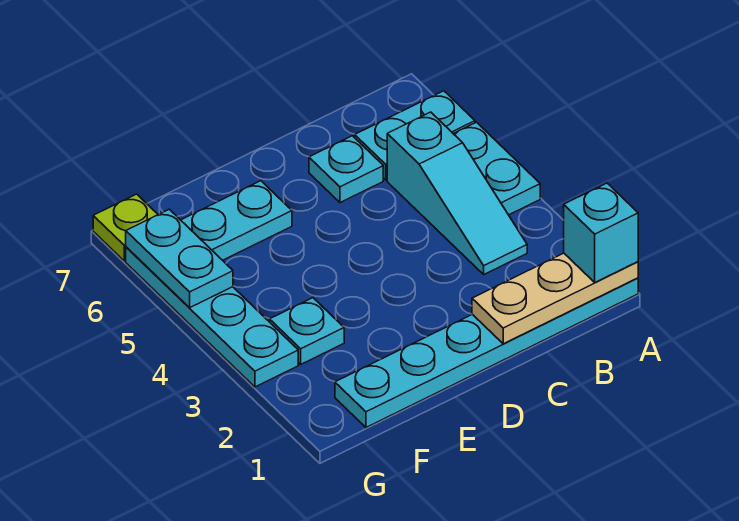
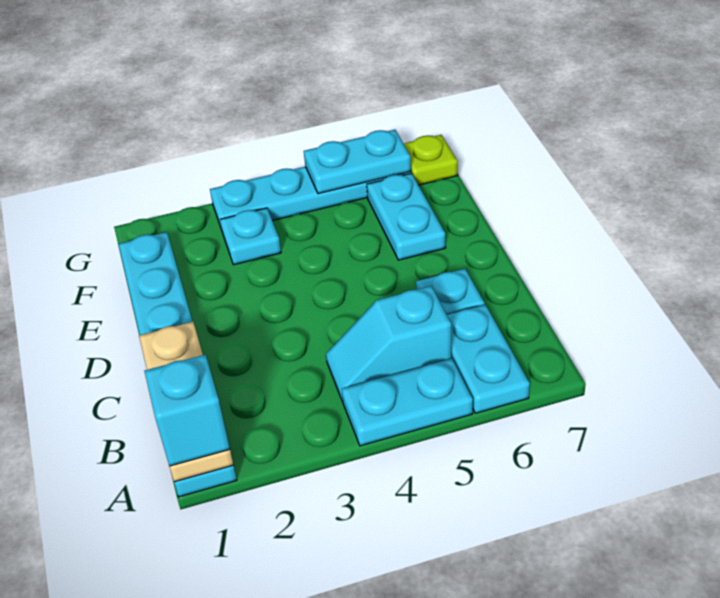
cyan 1x3 slope [387,112,527,274] -> cyan 1x2 slope [326,286,451,401]

